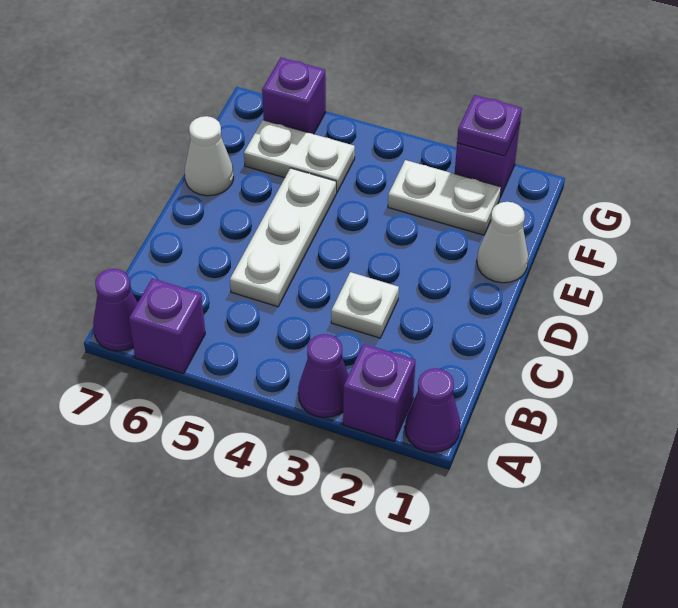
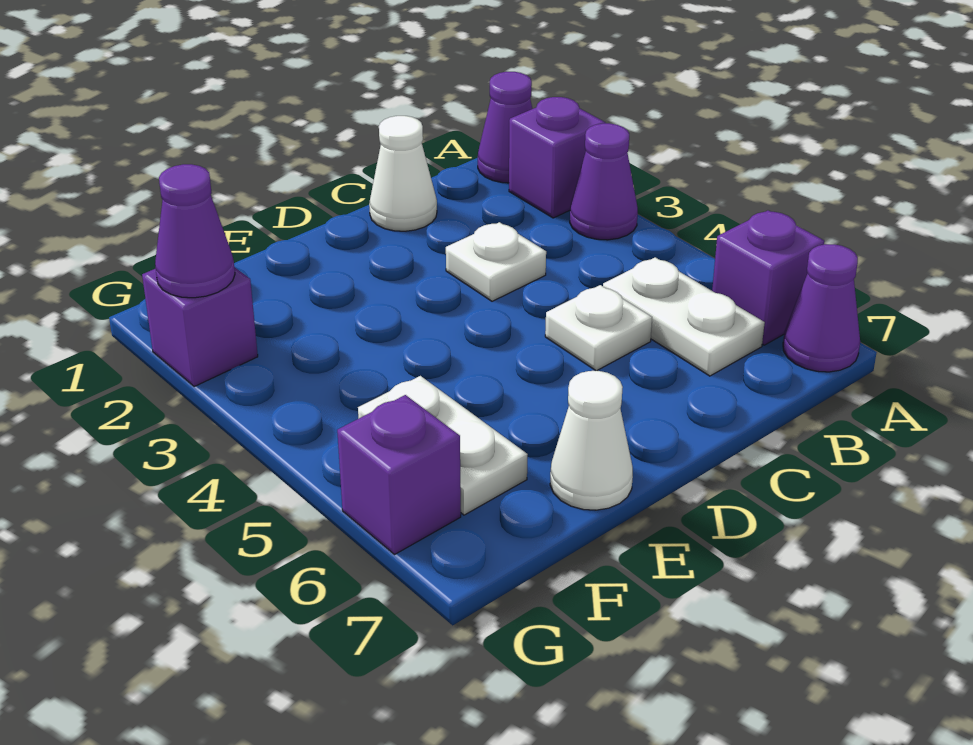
white 1x3 plate [230,168,336,307] -> white 1x1 plate [545,285,652,371]
white 1x1 cone [477,202,528,283] -> white 1x1 cone moved to [369,116,437,231]
white 1x2 plate [388,160,501,235] -> white 1x2 plate moved to [603,257,765,376]
purple 1x1 plate [457,95,522,156] -> purple 1x1 cone [155,164,235,298]

